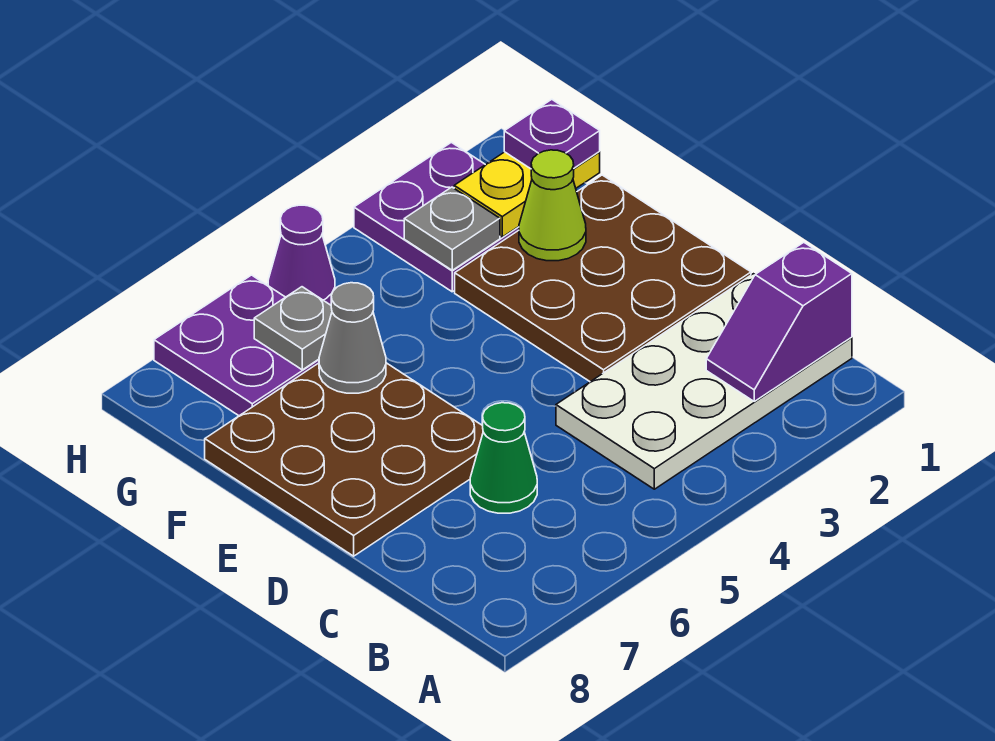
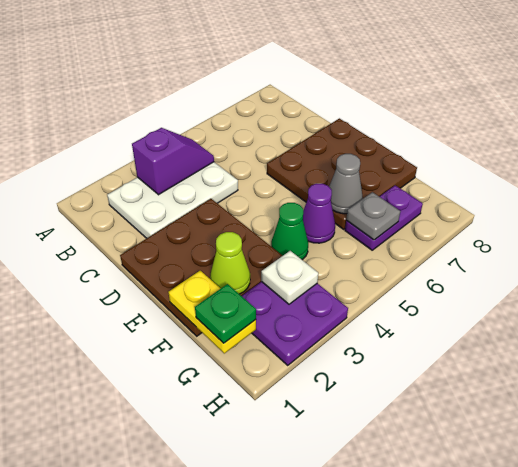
white 2x4 plate [556,274,852,489] -> white 2x3 plate [107,162,238,238]
purple 1x2 slope [706,242,852,401] -> purple 1x2 slope moved to [132,128,214,195]
green 1x1 cone [470,403,537,513] -> green 1x1 cone moved to [271,203,308,260]
yellow 1x2 plate [454,152,600,237] -> yellow 1x2 plate turned to [168,271,256,353]
purple 1x1 plate [504,99,600,169] -> green 1x1 plate [195,284,256,343]
grey 1x1 plate [404,187,500,270] -> white 1x1 plate [261,251,318,304]
purple 2x2 plate [154,275,319,416] -> purple 1x2 plate [345,185,423,250]
purple 1x1 cone [268,205,335,305] -> purple 1x1 cone moved to [303,184,335,243]

